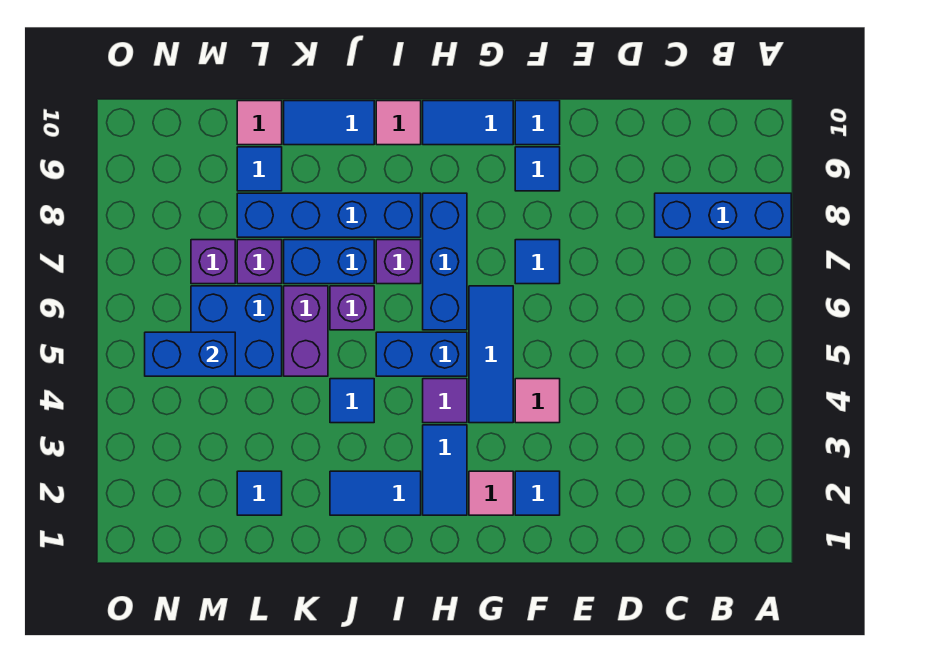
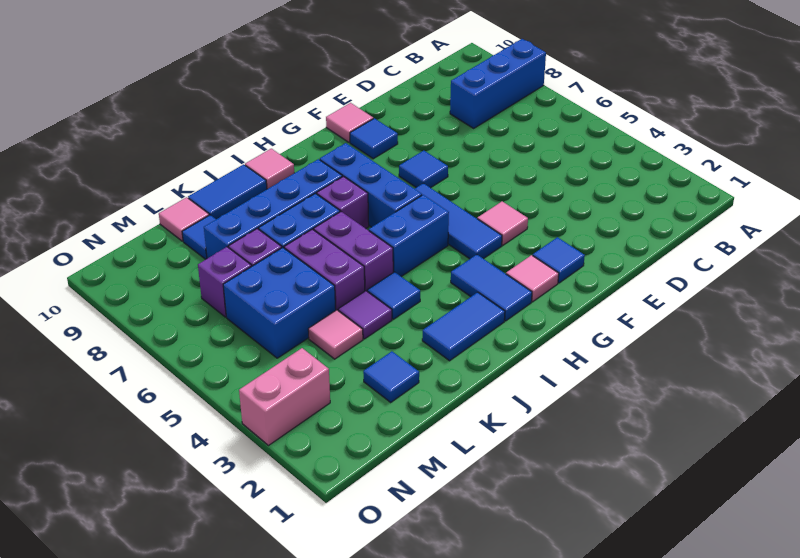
blue 1x1 tile [515,101,560,145] -> pink 1x1 tile [326,103,373,142]
blue 1x2 tile [423,101,513,145] -> none
purple 1x1 tile [423,379,467,423] -> purple 1x1 tile moved to [338,291,392,339]
purple 1x1 brick [330,286,374,330] -> purple 1x2 brick [314,212,393,291]
none -> pink 1x1 tile [308,310,363,359]
blue 1x2 brick [145,332,235,376] -> none
none -> pink 1x2 brick [239,348,330,446]

